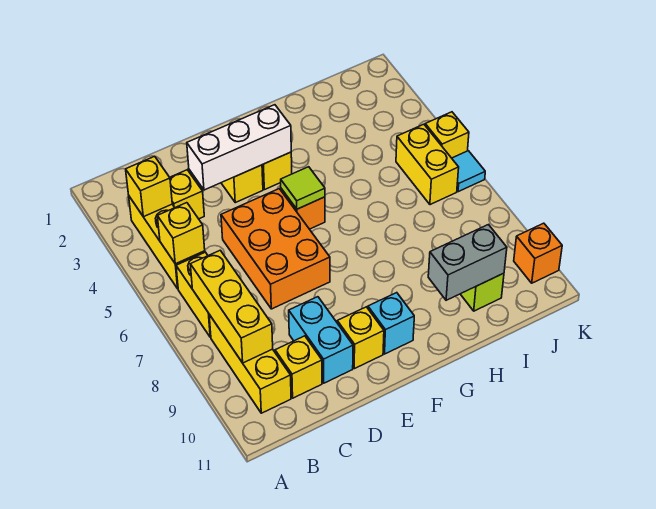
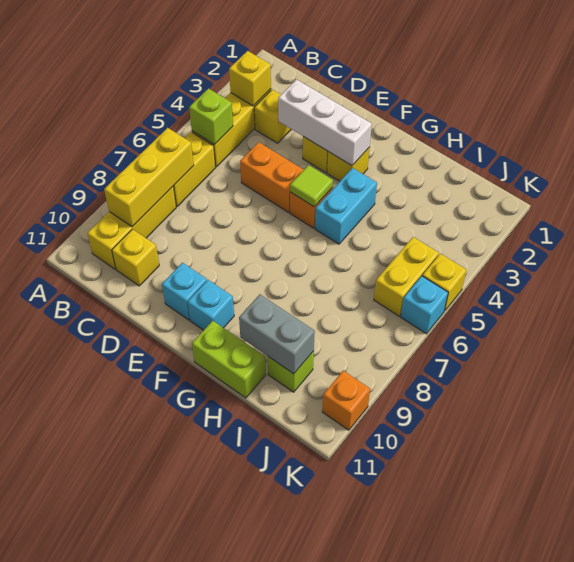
yellow 1x1 brick [157,203,205,264] -> lime 1x1 brick [189,89,233,145]
orange 2x3 brick [221,189,330,309] -> orange 1x2 brick [240,142,303,212]
cyan 1x2 brick [289,297,353,383] -> cyan 1x2 brick moved to [315,168,377,244]
yellow 1x1 brick [337,307,384,369] -> cyan 1x1 brick [162,263,207,320]
none -> lime 1x2 brick [192,321,266,398]
cyan 1x1 tile [452,151,485,192] -> cyan 1x1 brick [401,276,448,334]

